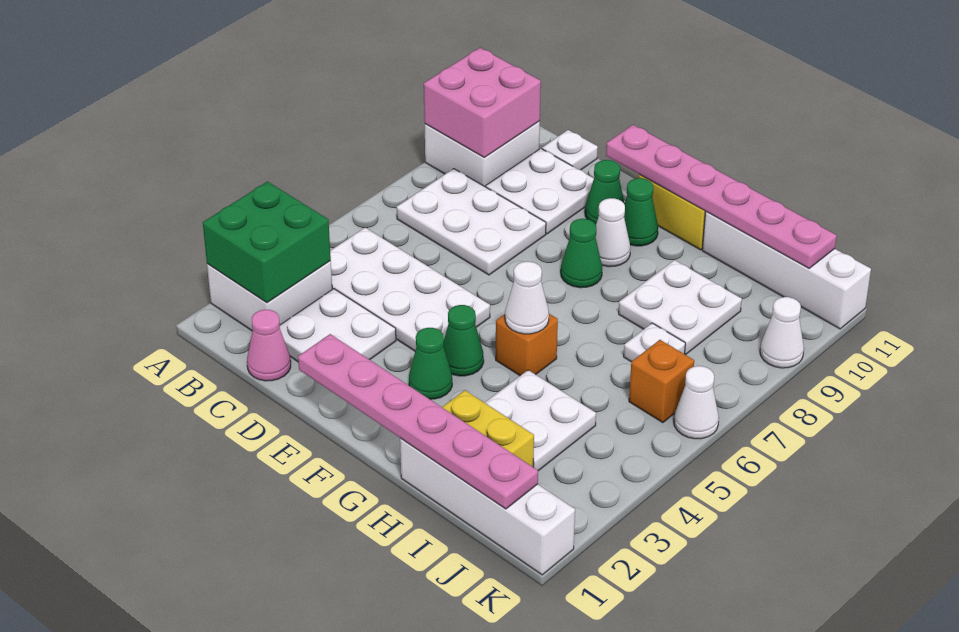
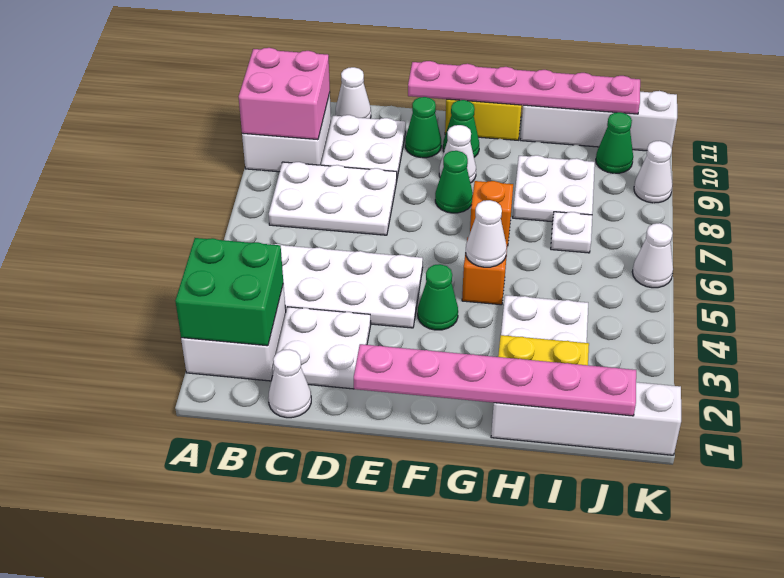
pink 1x1 cone [247,310,291,381] -> white 1x1 cone [268,350,311,418]
white 1x1 plate [542,130,598,170] -> white 1x1 cone [336,67,371,118]
green 1x1 cone [409,328,452,399] -> green 1x1 cone moved to [596,112,633,173]
orange 1x1 brick [629,340,694,423] -> orange 1x1 brick moved to [470,181,513,246]

